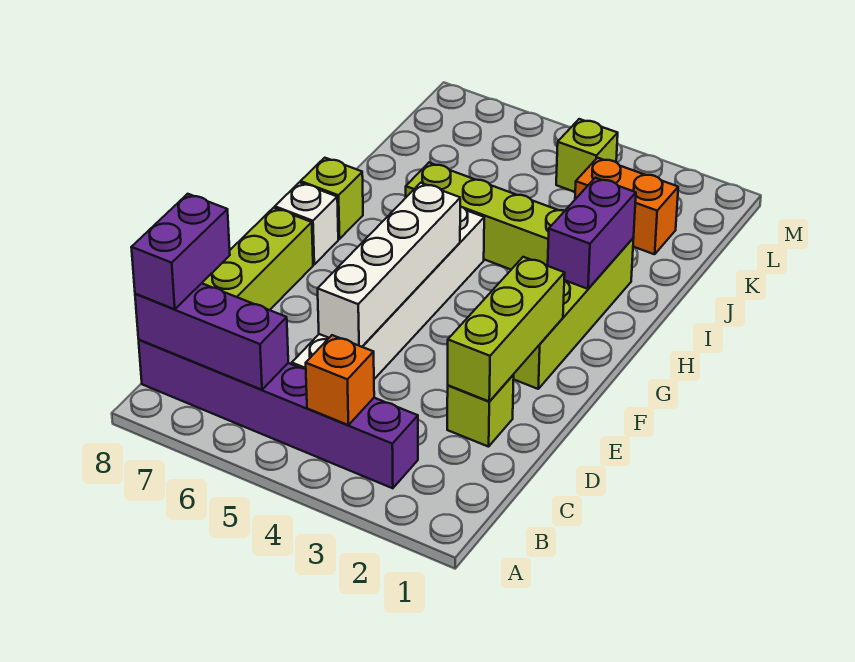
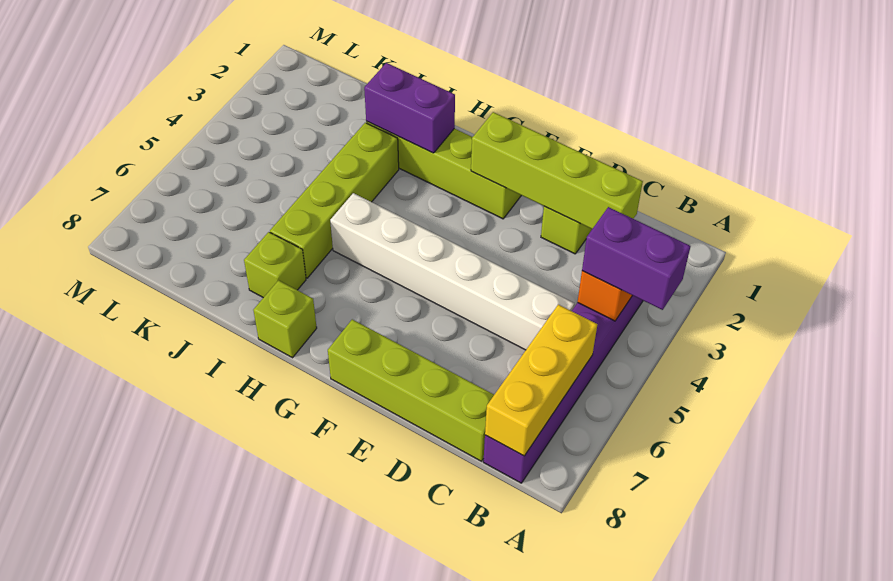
purple 1x3 brick [135,283,288,390] -> yellow 1x3 brick [485,305,597,456]
purple 1x2 brick [131,194,230,309] -> purple 1x2 brick moved to [582,207,690,310]
lime 1x3 brick [448,257,565,402] -> lime 1x4 brick [471,112,643,229]
white 1x4 brick [318,183,460,347] -> none
white 1x1 brick [275,182,338,264] -> none
orange 1x2 brick [575,158,678,254] -> none
lime 1x1 brick [556,119,618,192] -> lime 1x1 brick moved to [244,232,306,298]

